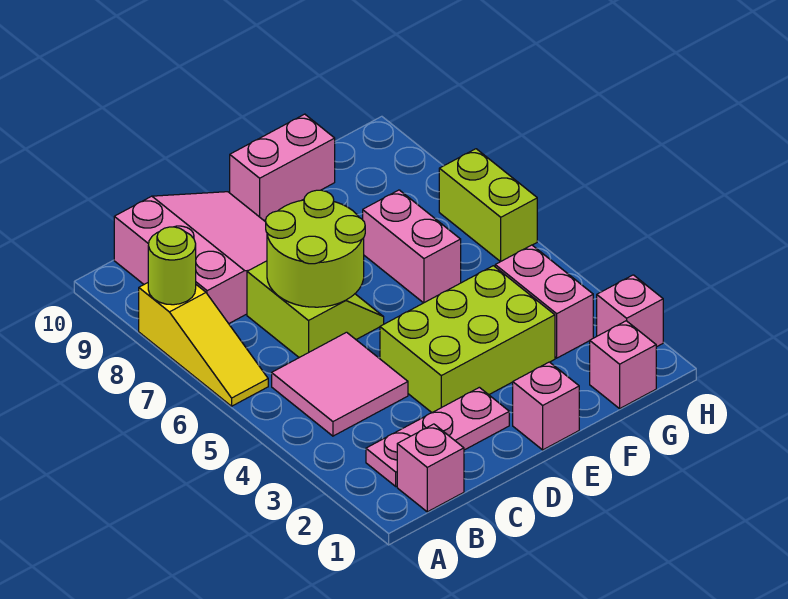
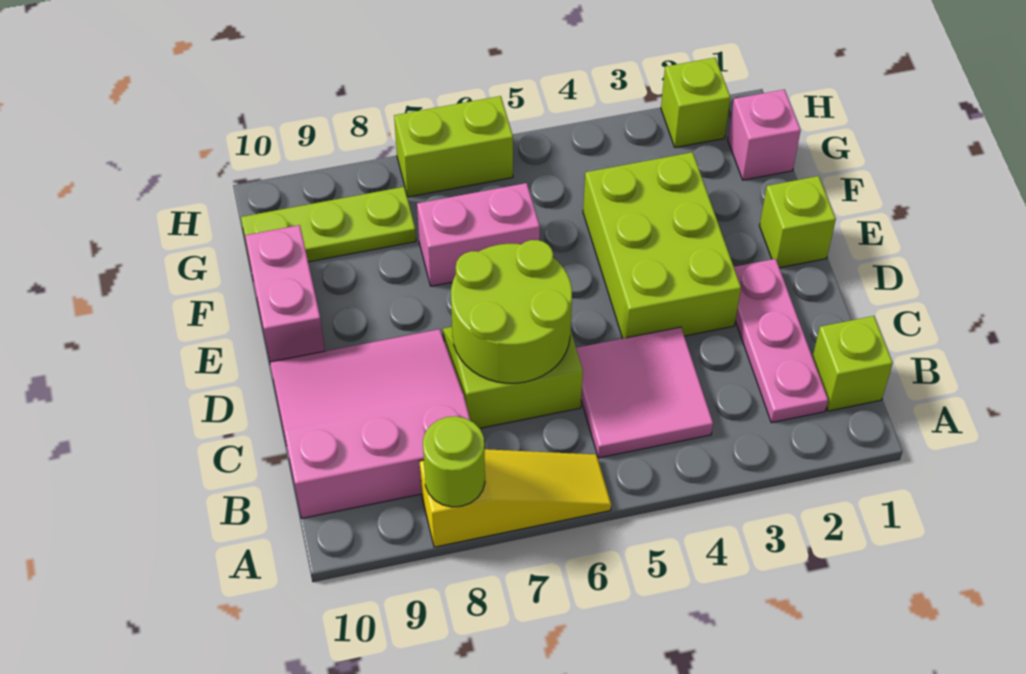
pink 1x1 brick [397,424,464,512] -> lime 1x1 brick [813,316,893,411]
pink 1x1 brick [513,362,579,450] -> lime 1x1 brick [760,176,836,268]
pink 1x2 brick [495,245,593,358] -> none
none -> lime 1x3 plate [241,187,416,262]
pink 1x1 brick [597,275,663,347] -> lime 1x1 brick [661,58,730,148]

